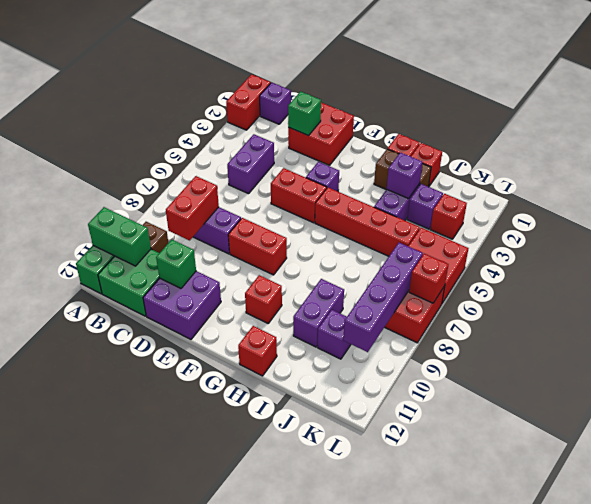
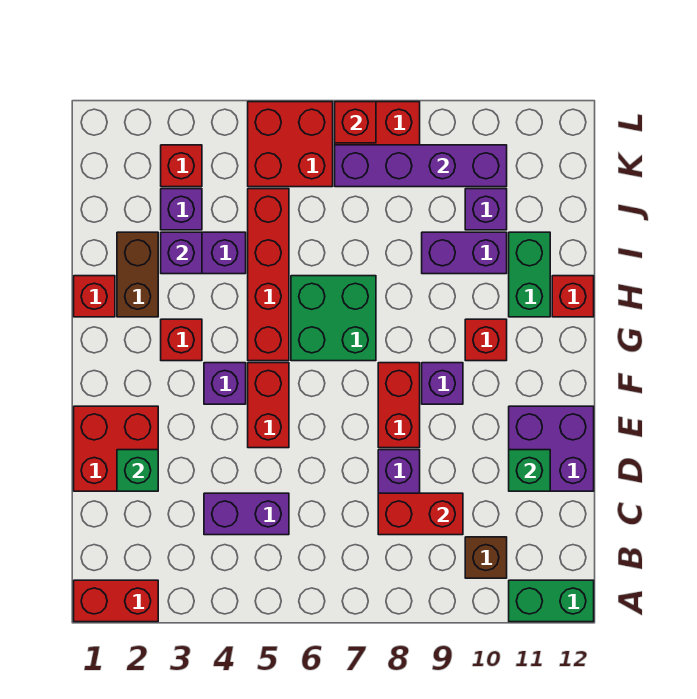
green 1x2 brick [88,207,151,266] -> green 1x2 brick moved to [509,232,550,317]
purple 1x1 brick [260,83,291,124] -> purple 1x1 brick moved to [422,363,463,404]
green 2x2 brick [98,249,159,316] -> green 2x2 brick moved to [291,276,376,361]
red 1x1 brick [411,143,442,186] -> red 1x1 brick moved to [161,319,202,361]

